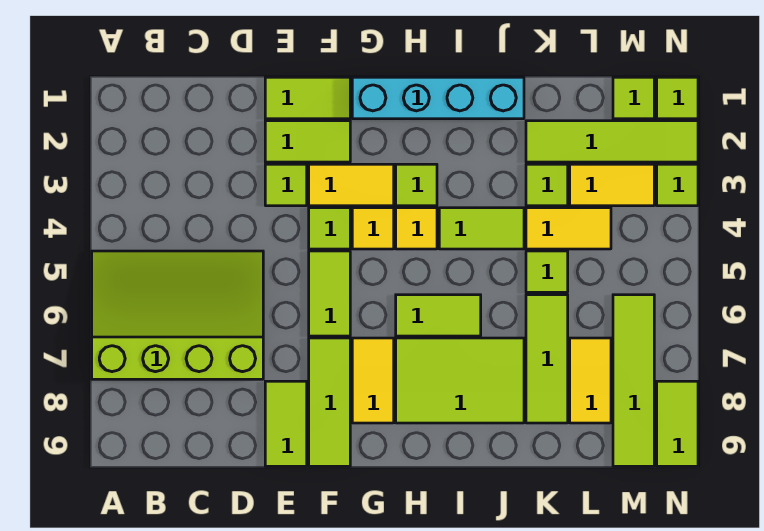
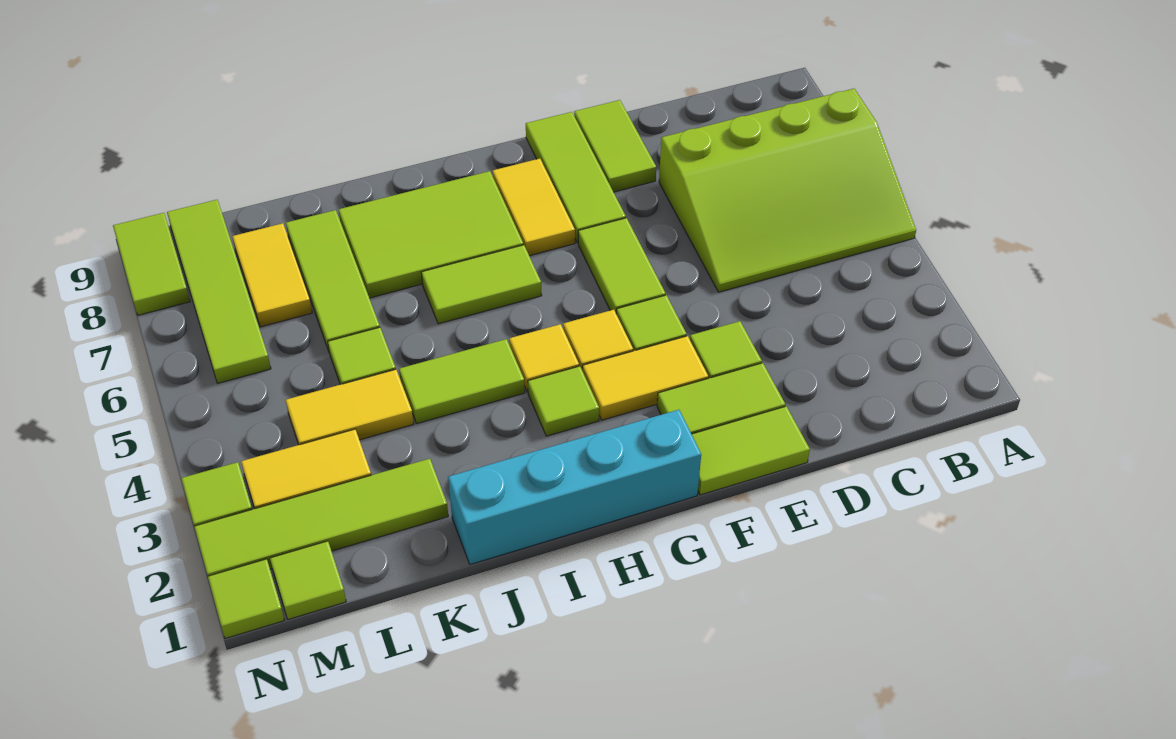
lime 1x1 tile [526,164,568,206] -> none

